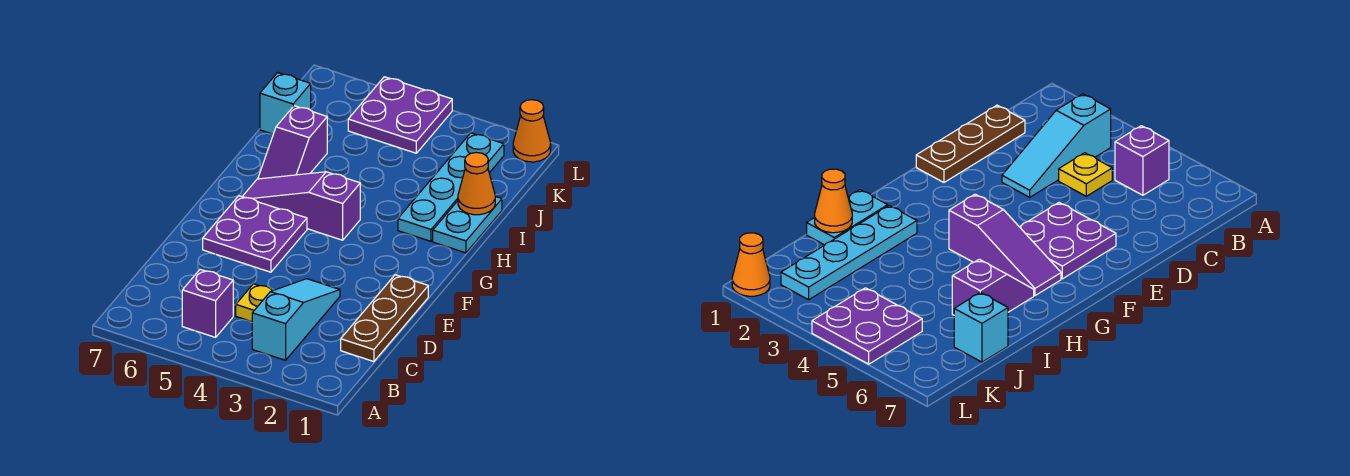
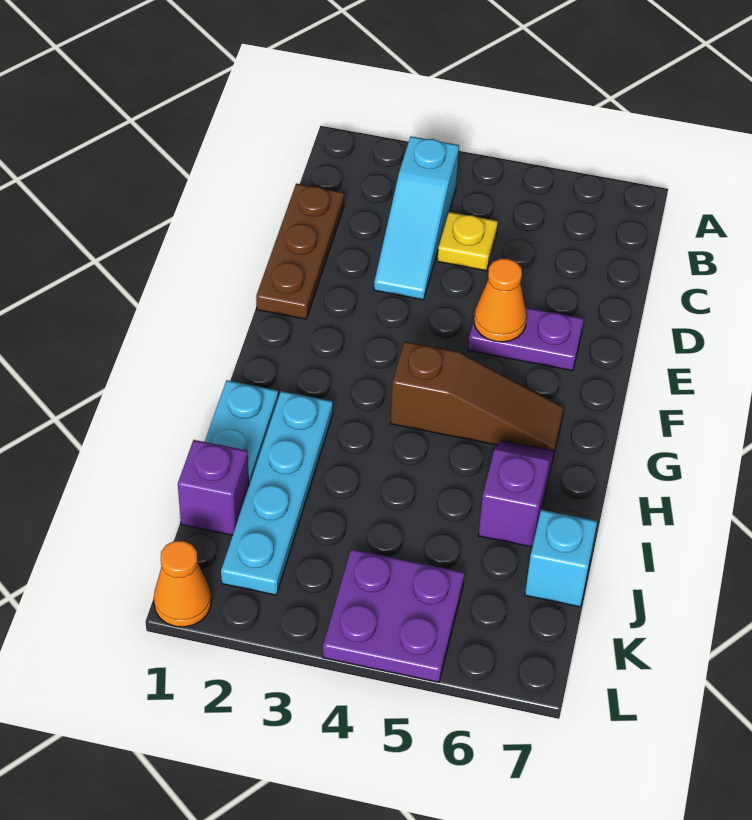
purple 1x1 brick [182,269,233,337] -> purple 1x1 brick moved to [178,440,249,535]
purple 2x2 plate [203,196,307,272] -> purple 1x2 plate [468,307,584,371]
purple 1x3 slope [242,172,360,240] -> brown 1x3 slope [390,342,564,452]
orange 1x1 cone [458,152,495,215] -> orange 1x1 cone moved to [474,259,527,342]

